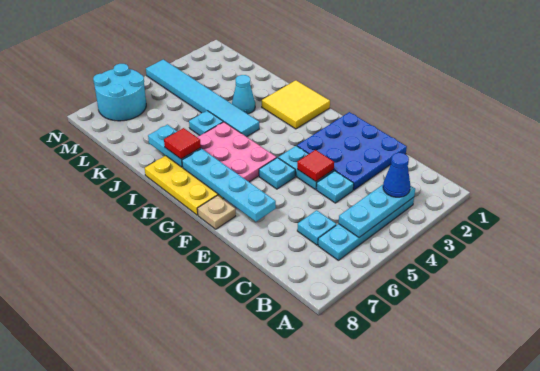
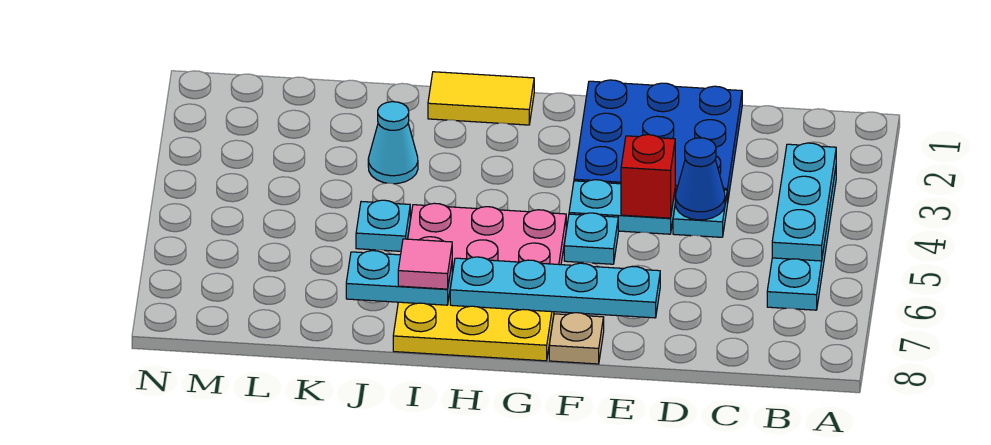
blue 1x1 cone [383,153,410,197] -> blue 1x1 cone moved to [675,138,725,220]
cyan 1x1 plate [297,210,336,245] -> none
red 1x1 tile [297,150,334,182] -> red 1x1 brick [621,135,675,218]
yellow 2x2 tile [262,80,330,129] -> yellow 1x2 tile [428,72,534,125]
cyan 1x6 tile [146,59,259,137] -> none
red 1x1 tile [164,128,201,159] -> pink 1x1 tile [398,239,452,289]
cyan 2x2 round brick [93,64,146,121] -> none

